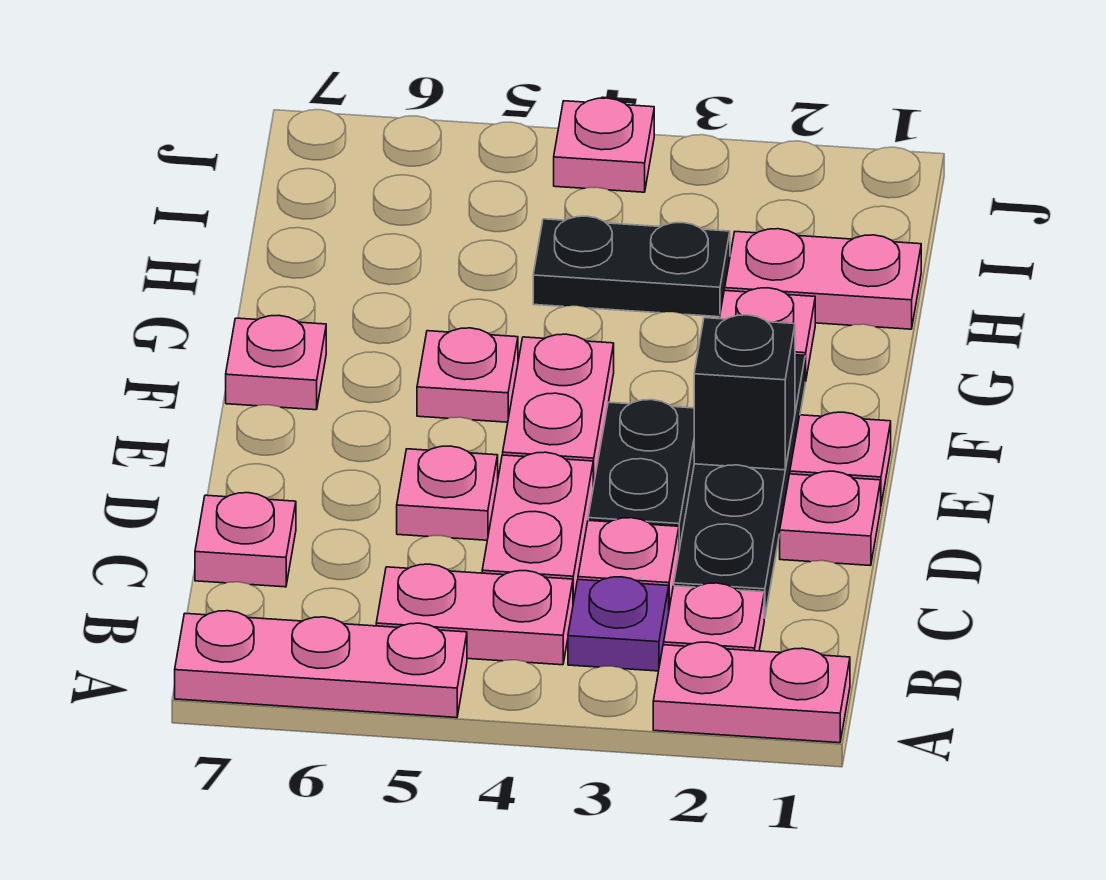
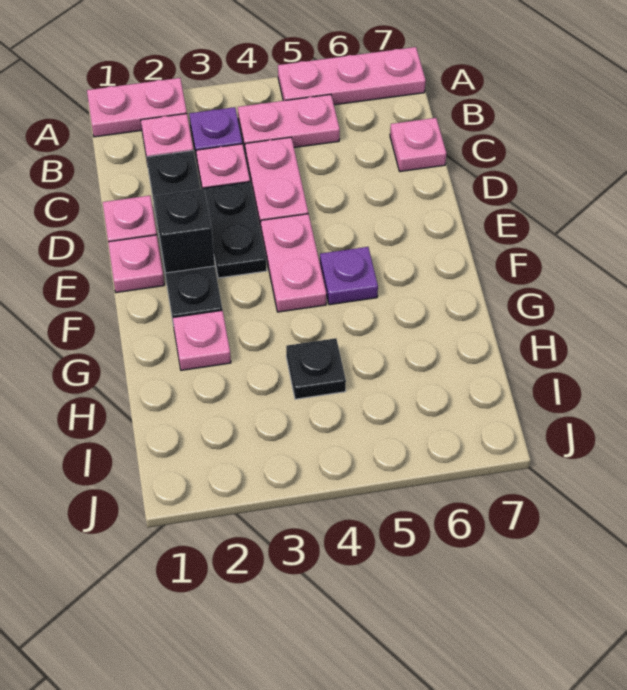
pink 1x1 plate [397,446,498,540] -> none
pink 1x1 plate [417,328,518,422] -> purple 1x1 plate [320,247,378,305]
pink 1x1 plate [226,315,326,410] -> none
pink 1x2 plate [725,229,921,329] -> none
black 1x2 plate [533,216,730,317] -> black 1x1 plate [286,338,346,399]
pink 1x1 plate [554,98,654,192] -> none

